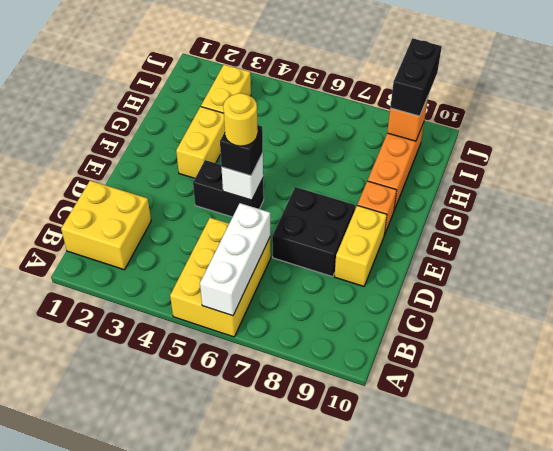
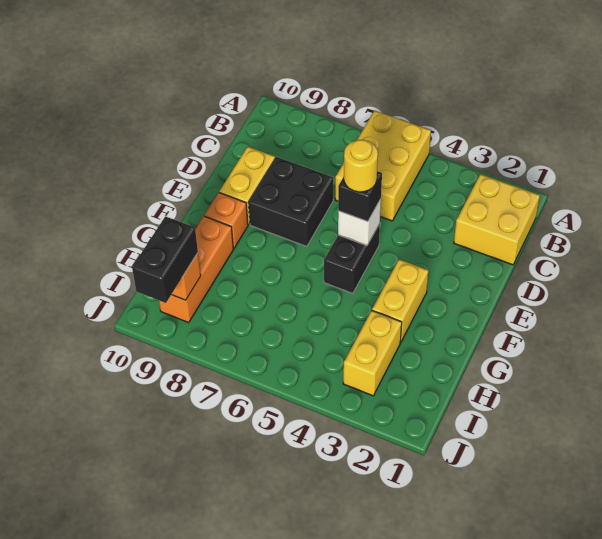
white 1x3 brick [200,203,270,316] -> none
black 1x2 brick [193,160,264,217] -> black 1x2 brick turned to [324,223,380,293]

